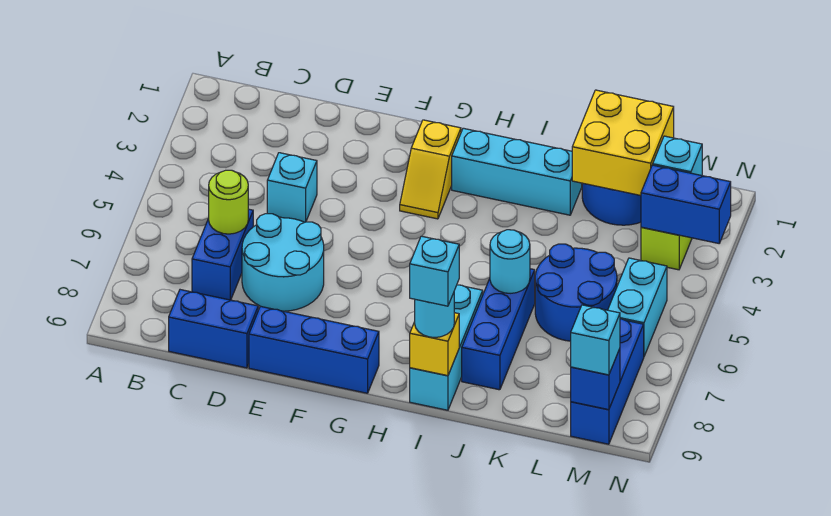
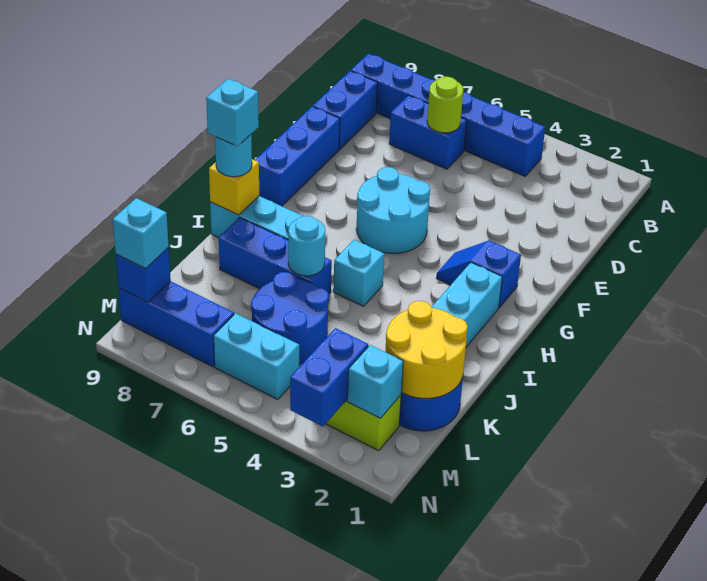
none -> blue 1x6 brick [351,53,545,176]
cyan 1x1 brick [267,153,317,222] -> cyan 1x1 brick moved to [333,240,384,306]
cyan 2x2 round brick [242,214,324,311] -> cyan 2x2 round brick moved to [356,167,430,254]
yellow 1x2 slope [400,120,461,219] -> blue 1x2 slope [437,240,521,307]
yellow 2x2 brick [572,90,674,195] -> yellow 2x2 round brick [385,301,468,399]

